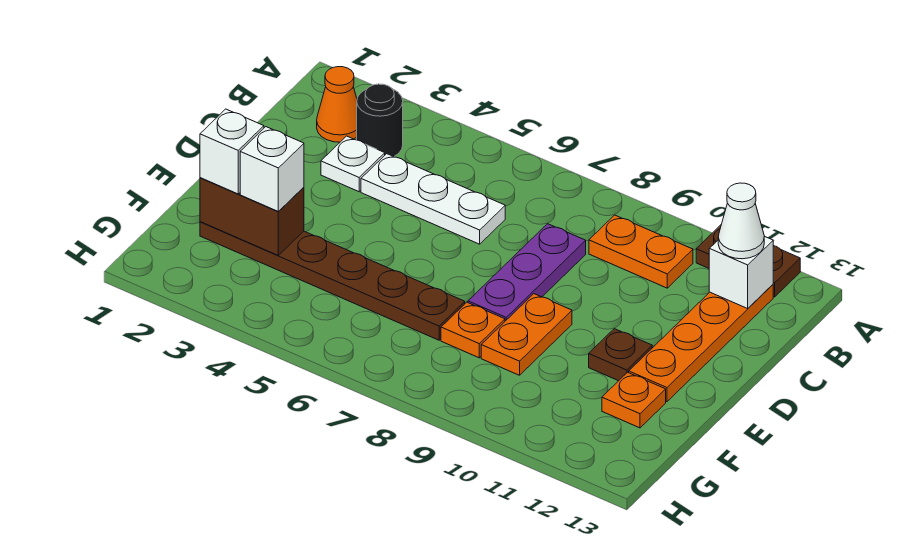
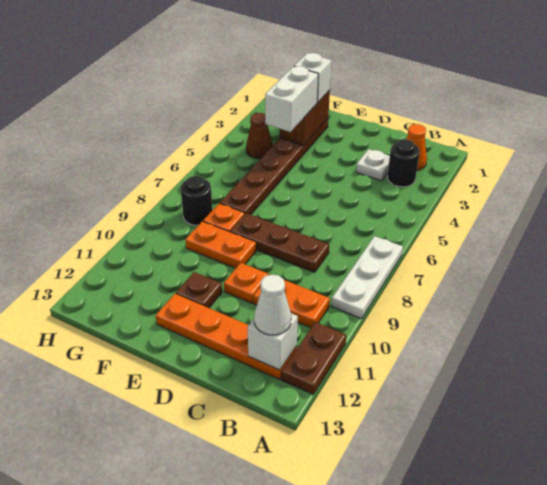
orange 1x2 plate [589,215,693,288] -> orange 1x2 plate turned to [254,274,330,328]
white 1x3 plate [361,154,505,244] -> white 1x3 plate moved to [331,236,403,319]
purple 1x3 plate [468,224,586,321] -> brown 1x3 plate [230,213,329,272]
white 1x1 brick [240,127,304,212] -> white 1x2 brick [265,66,318,132]
orange 1x1 plate [602,372,666,428] -> orange 1x1 plate moved to [224,263,269,303]
none -> brown 1x1 cone [246,113,273,159]
none -> black 1x1 round brick [180,176,212,225]

